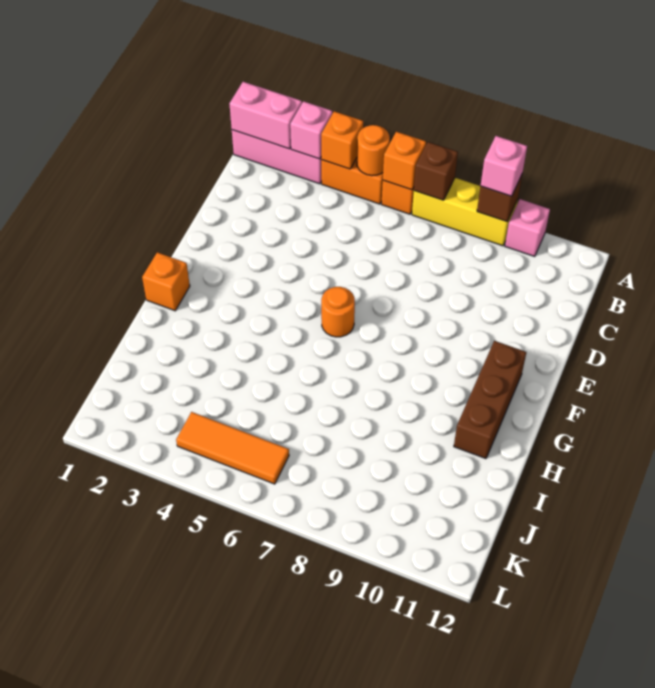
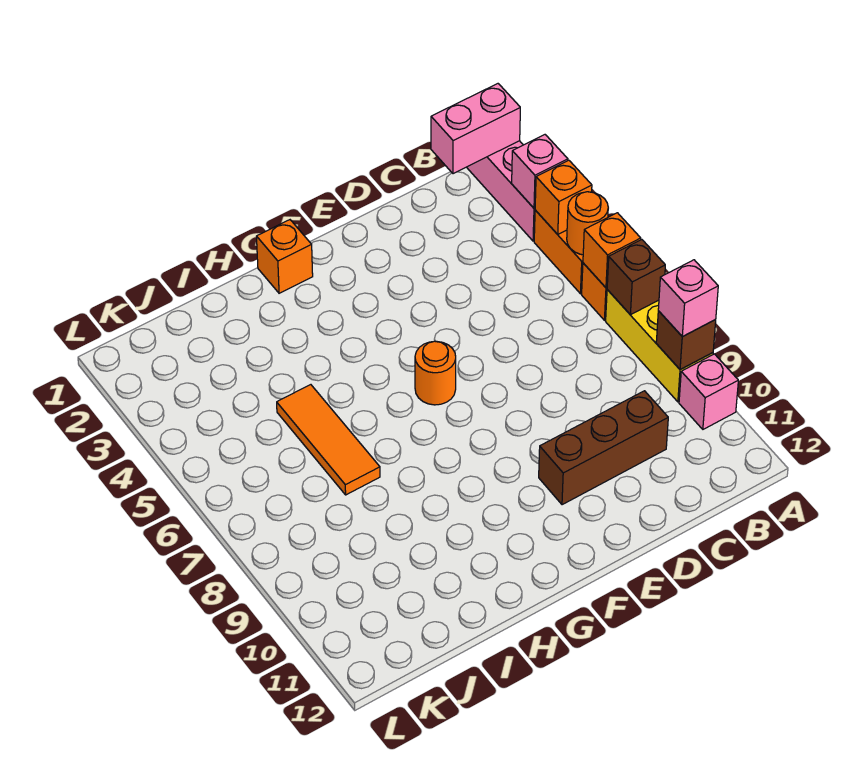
pink 1x2 brick [229,82,302,149] -> pink 1x2 brick turned to [431,84,520,174]
brown 1x3 brick [454,341,526,459] -> brown 1x3 brick moved to [539,391,668,505]
orange 1x3 tile [176,412,289,484] -> orange 1x3 tile moved to [277,385,380,495]

